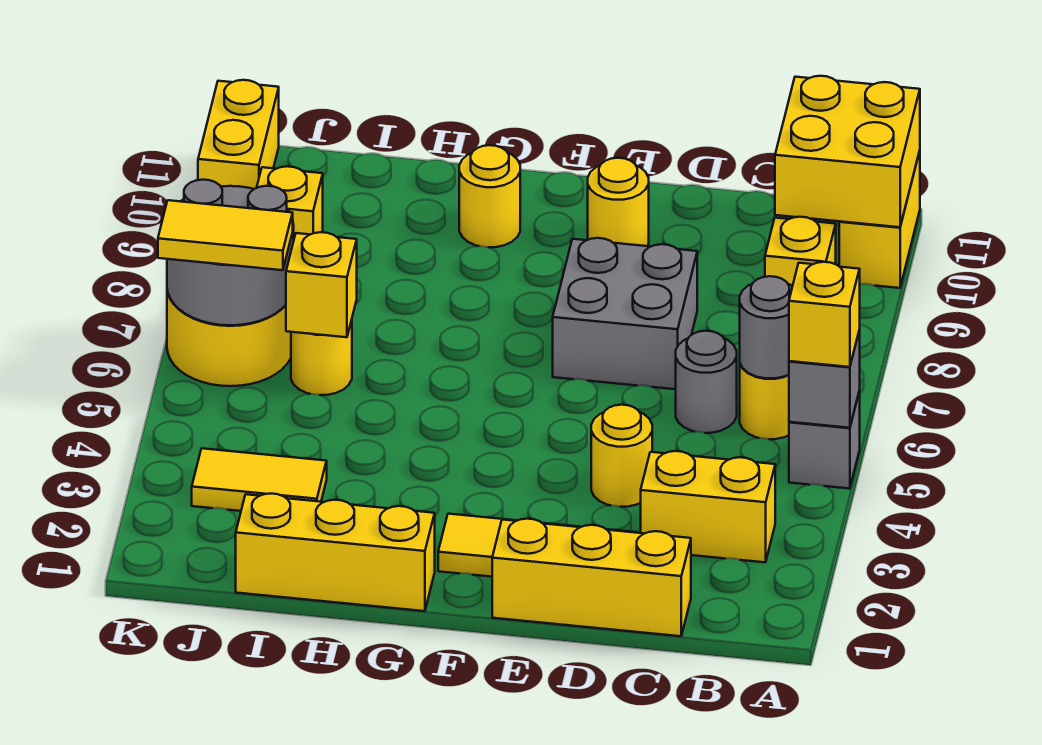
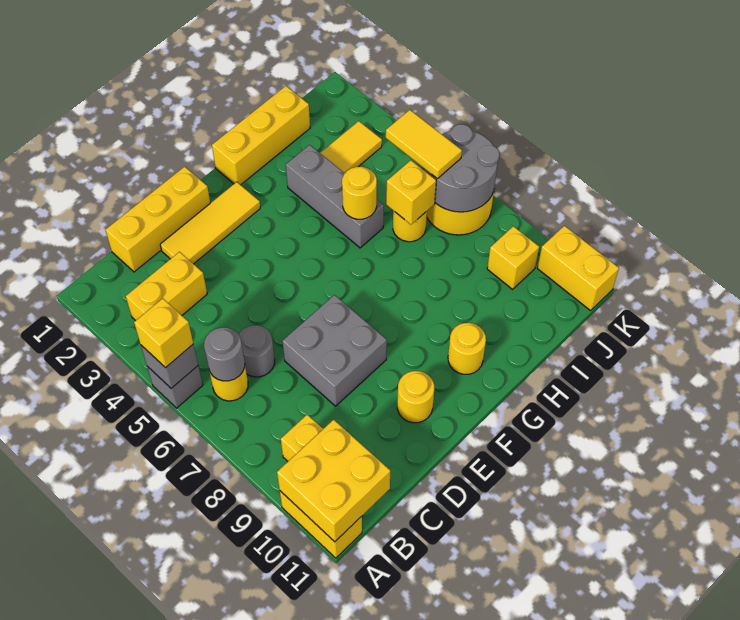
yellow 1x1 round brick [591,405,652,507] -> yellow 1x1 round brick moved to [342,167,377,219]
none -> grey 1x3 brick [286,145,384,248]
yellow 1x2 tile [158,200,293,270] -> yellow 1x2 tile turned to [386,110,462,179]

